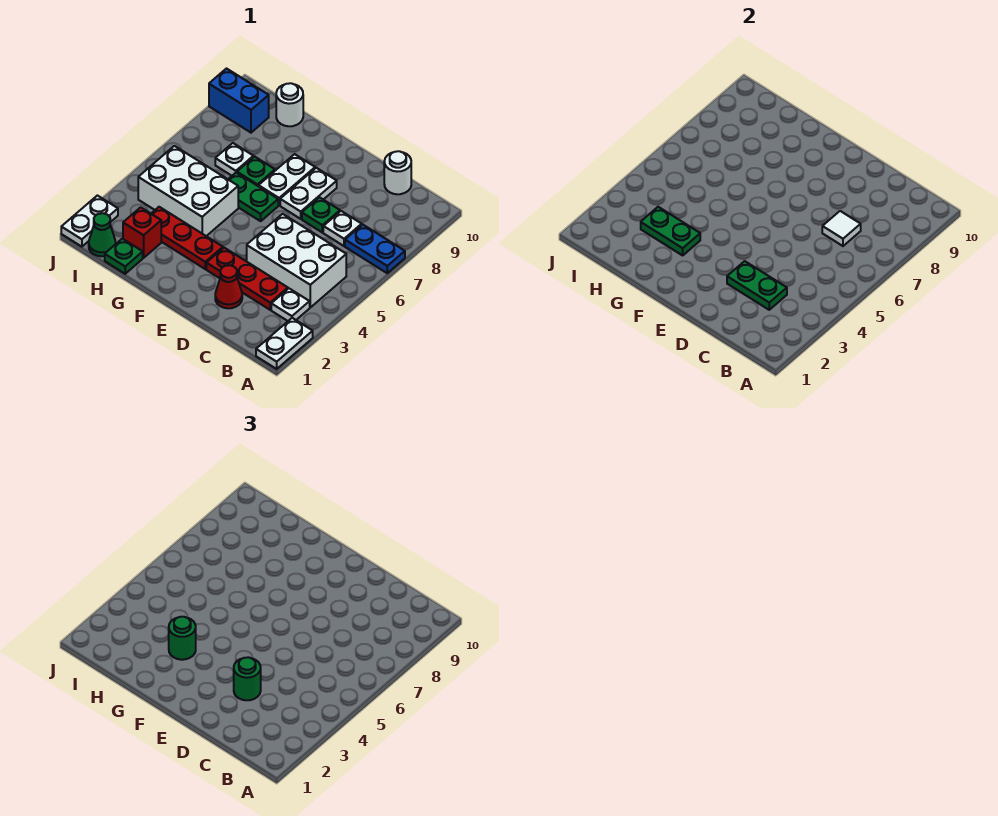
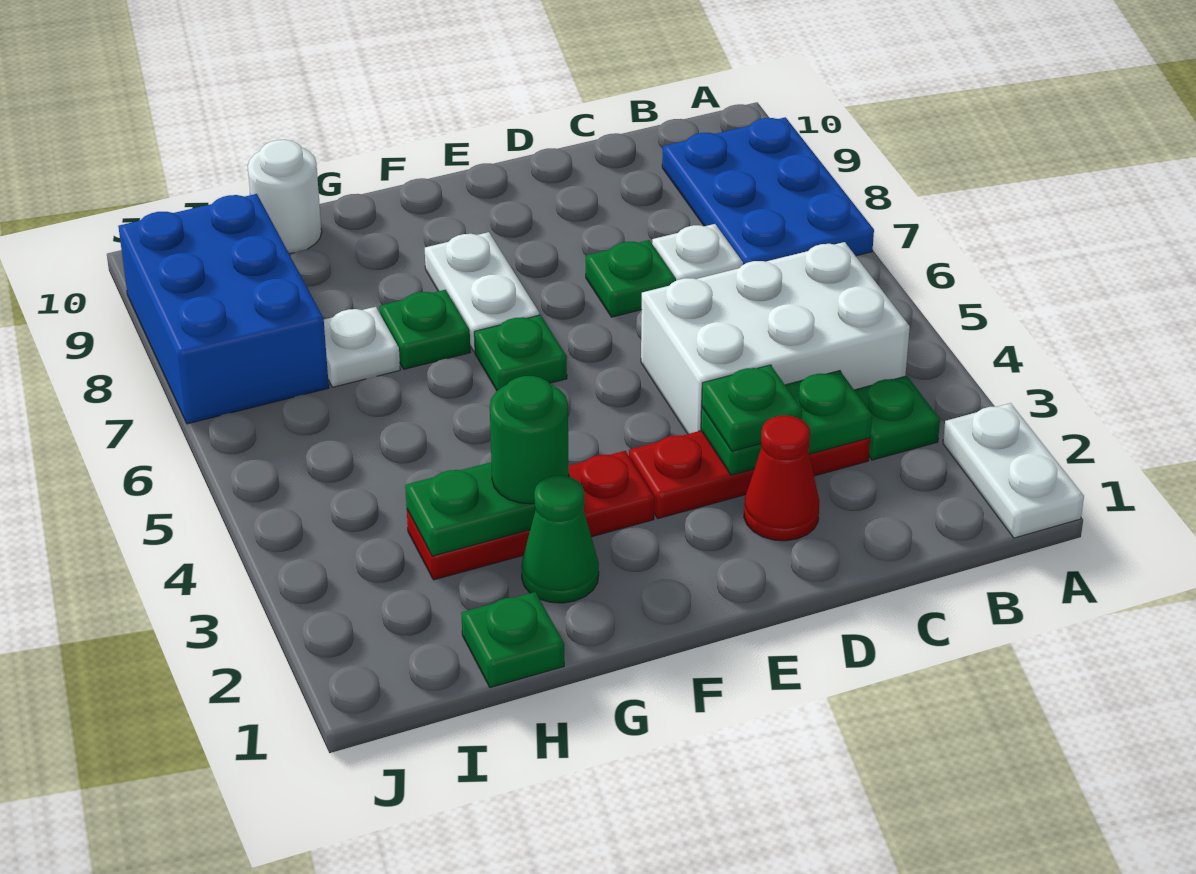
blue 1x2 plate [345,225,405,273] -> blue 2x3 plate [662,117,874,265]
white 1x1 plate [271,289,310,321] -> green 1x1 plate [855,376,940,460]
white 1x1 tile [822,211,861,246] -> none
white 1x1 round brick [384,151,411,194] -> none
green 1x1 round brick [234,657,261,700] -> green 1x1 plate [702,365,802,451]
white 1x2 plate [280,168,337,219] -> none
green 1x2 plate [228,173,278,221] -> green 1x1 plate [474,315,567,391]
white 2x3 brick [138,146,238,236] -> none
red 1x1 brick [123,207,161,258] -> none
green 1x1 cone [89,213,116,256] -> green 1x1 cone moved to [521,476,599,603]
blue 1x2 brick [209,69,269,133] -> blue 2x3 brick [118,194,329,424]
white 1x2 plate [61,196,118,247] -> none

